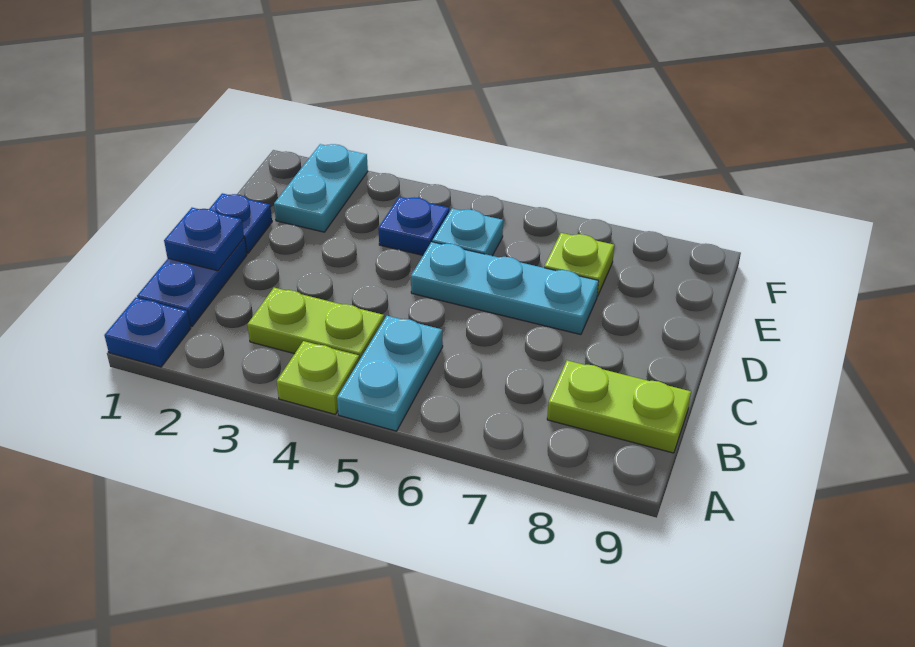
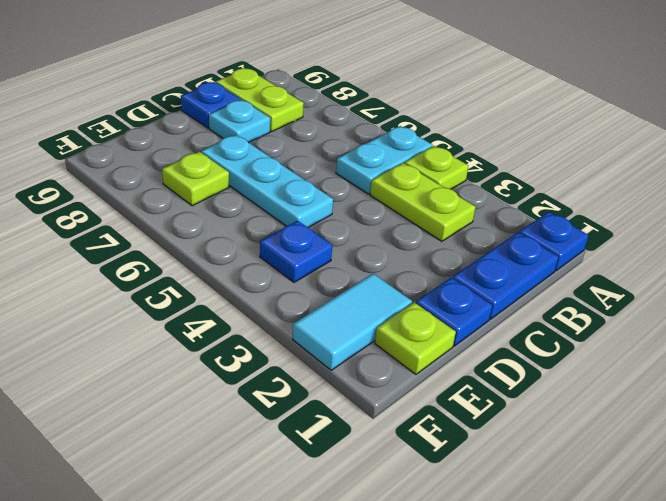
blue 1x1 plate [164,208,244,271] -> blue 1x1 plate moved to [181,82,241,128]
none -> lime 1x1 plate [375,302,456,374]
cyan 1x2 plate [274,144,368,232] -> cyan 1x2 tile [292,274,412,370]
cyan 1x1 plate [432,208,503,256] -> cyan 1x1 plate moved to [209,100,270,143]

